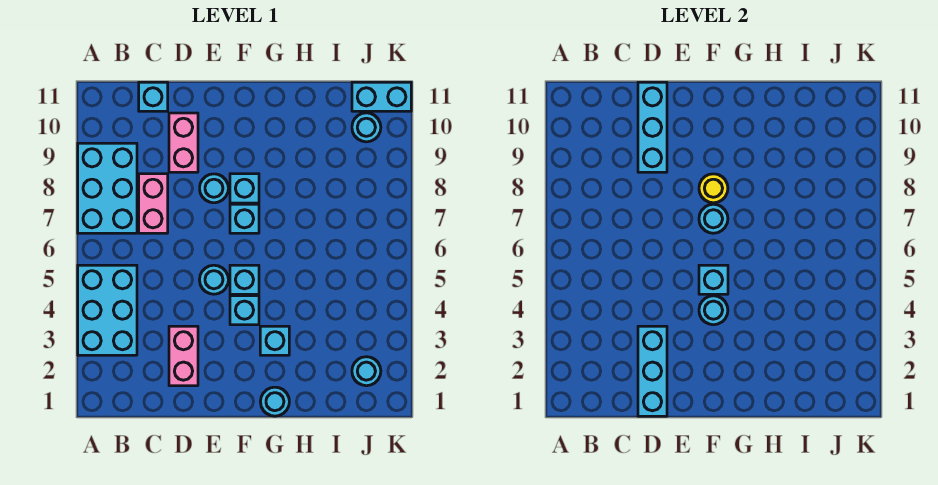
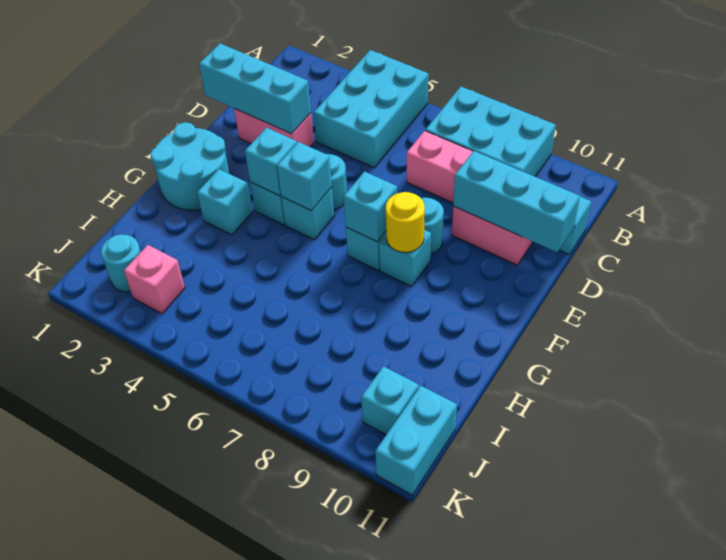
cyan 2x3 brick [78,265,137,355] -> cyan 2x3 brick turned to [314,50,428,168]
cyan 1x1 round brick [699,296,728,325] -> cyan 1x1 brick [245,128,297,196]
cyan 1x1 round brick [699,204,728,233] -> cyan 1x1 brick [344,171,397,242]
cyan 1x1 round brick [260,387,289,416] -> cyan 2x2 round brick [150,122,230,210]
none -> pink 1x1 brick [124,245,185,314]
cyan 1x1 round brick [352,113,381,142] -> cyan 1x1 brick [361,366,419,435]

